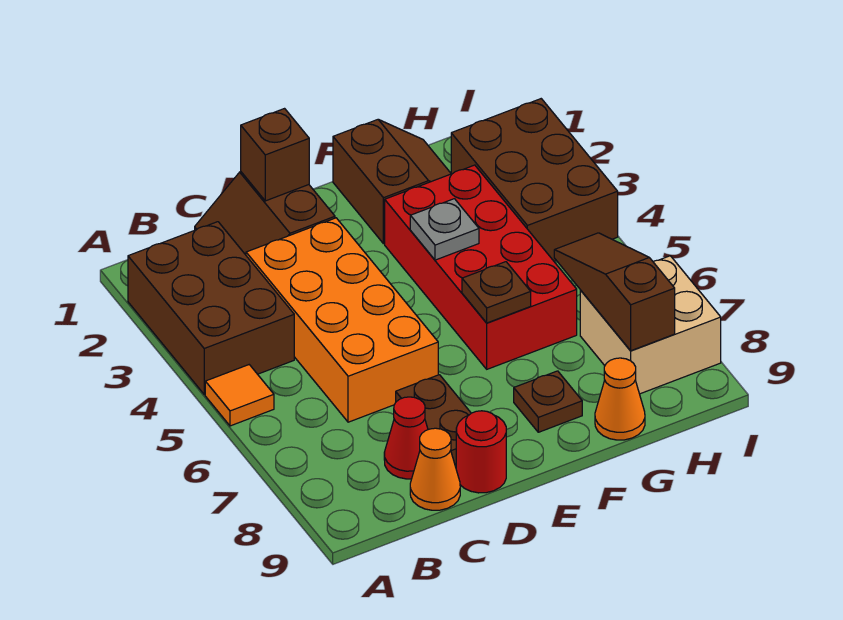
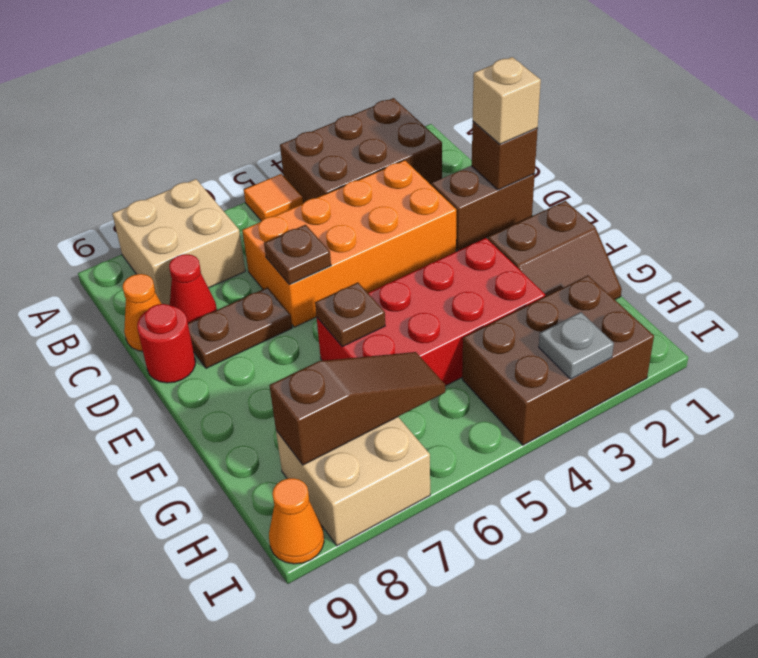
none -> tan 2x2 brick [112,179,245,305]
none -> tan 1x1 brick [473,57,541,144]
grey 1x1 plate [410,199,479,260] -> grey 1x1 plate moved to [539,312,614,379]
brown 1x1 plate [514,371,582,432] -> brown 1x1 plate moved to [264,225,331,285]
orange 1x1 cone [595,358,645,440] -> orange 1x1 cone moved to [269,478,324,564]

